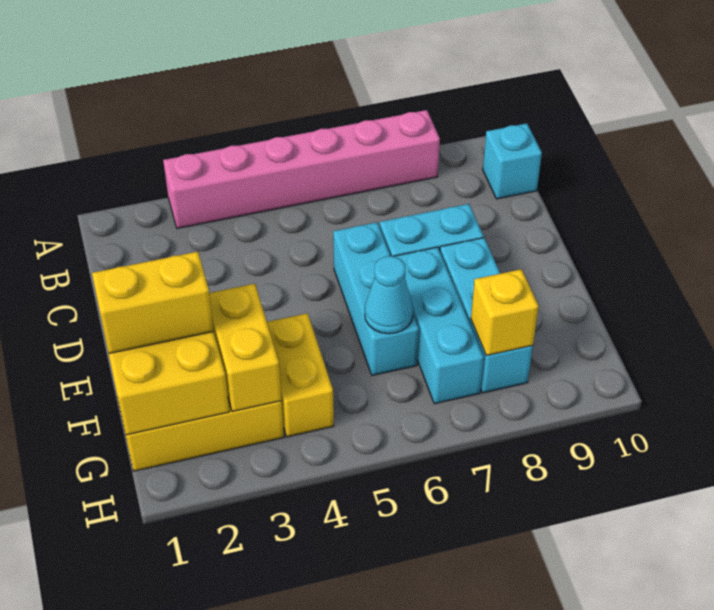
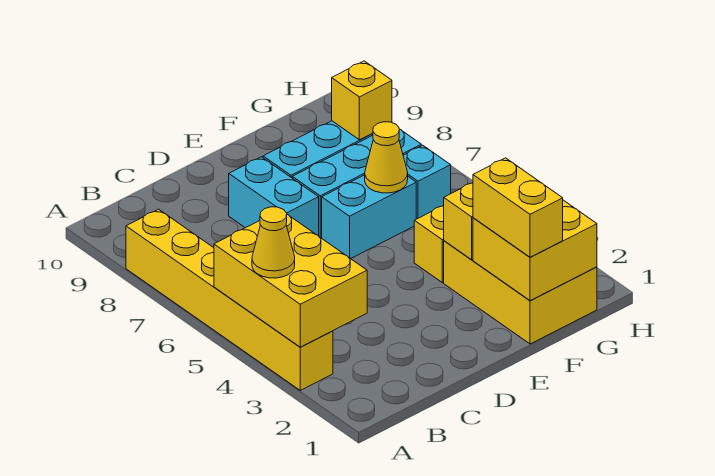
pink 1x6 brick [163,110,440,228] -> yellow 1x6 brick [126,209,333,390]
none -> yellow 2x3 brick [214,214,367,347]
none -> yellow 1x1 cone [252,207,295,278]
cyan 1x1 brick [483,123,542,199] -> cyan 1x1 brick moved to [403,145,451,219]
cyan 1x3 brick [333,222,419,375] -> cyan 1x2 brick [322,175,416,259]
cyan 1x1 cone [365,256,413,334] -> yellow 1x1 cone [365,122,408,193]

